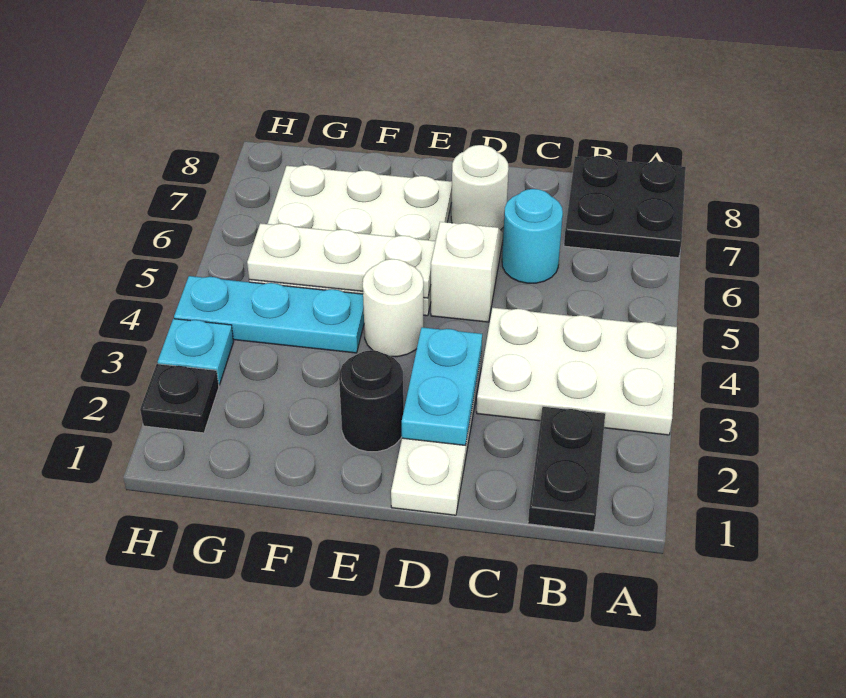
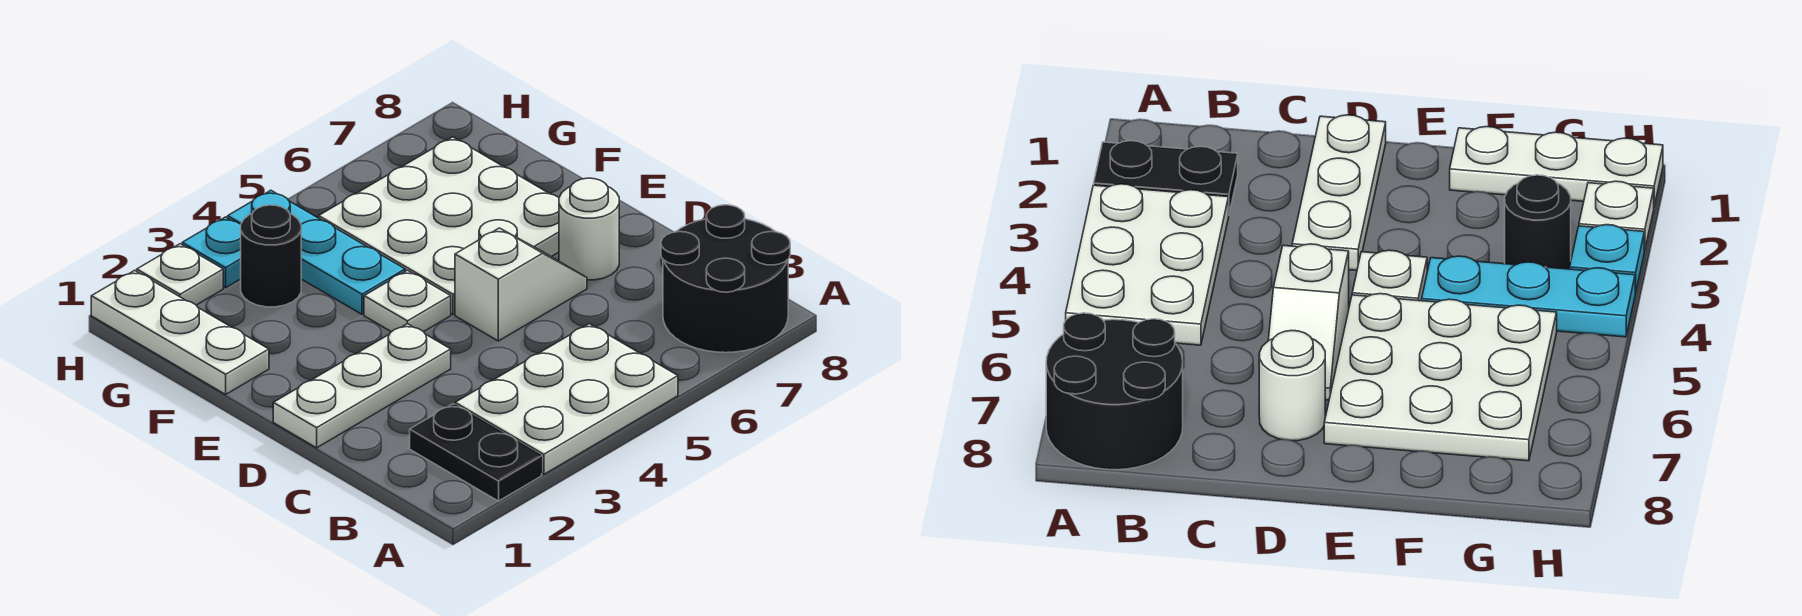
white 2x3 plate [477,308,677,435] -> white 2x3 plate turned to [455,324,678,474]
black 2x2 plate [564,156,686,258] -> black 2x2 round brick [661,205,790,353]
black 1x2 plate [528,406,605,532] -> black 1x2 plate turned to [410,404,542,501]
cyan 1x1 round brick [502,189,563,283] -> none
cyan 1x2 plate [402,327,482,446] -> none
black 1x1 round brick [339,350,404,452] -> black 1x1 round brick moved to [241,205,301,307]
white 1x1 round brick [363,259,423,357] -> white 1x1 plate [364,270,451,332]
white 1x3 plate [247,223,436,298] -> white 1x3 plate moved to [91,270,269,394]
black 1x1 plate [140,364,219,433] -> white 1x1 plate [137,244,223,305]

